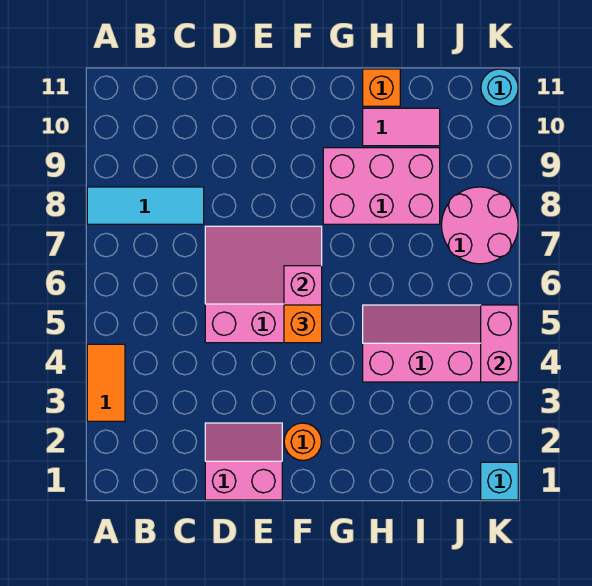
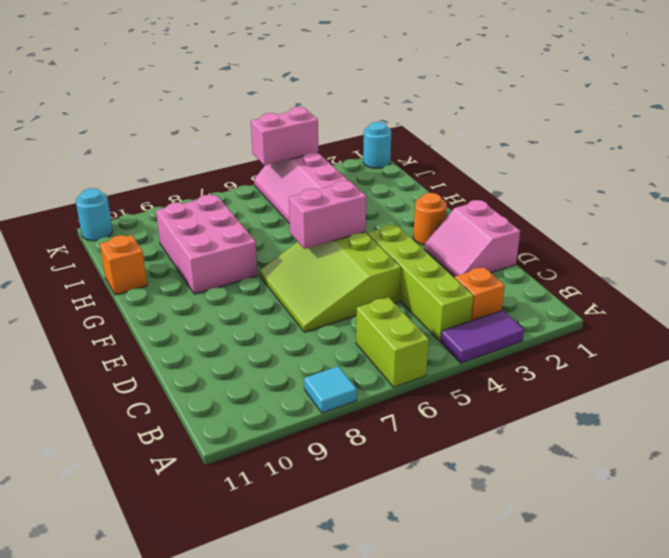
orange 1x2 tile [87,344,125,421] -> purple 1x2 tile [441,310,524,363]
none -> lime 1x2 brick [356,297,429,387]
cyan 1x3 tile [87,187,204,224] -> cyan 1x1 tile [304,366,357,413]
none -> lime 1x4 brick [368,225,473,341]
pink 3x3 slope [205,226,322,343] -> lime 3x3 slope [260,232,401,332]
orange 1x1 brick [284,305,322,343] -> orange 1x1 brick moved to [455,267,505,321]
pink 1x2 tile [363,108,440,146] -> none
pink 2x2 round brick [441,187,518,264] -> none
cyan 1x1 brick [481,462,518,500] -> cyan 1x1 round brick [363,122,391,168]

